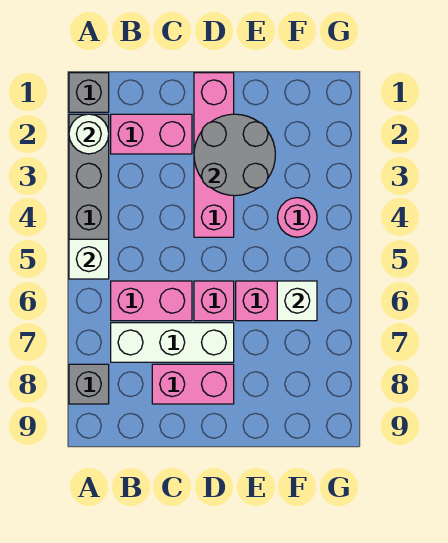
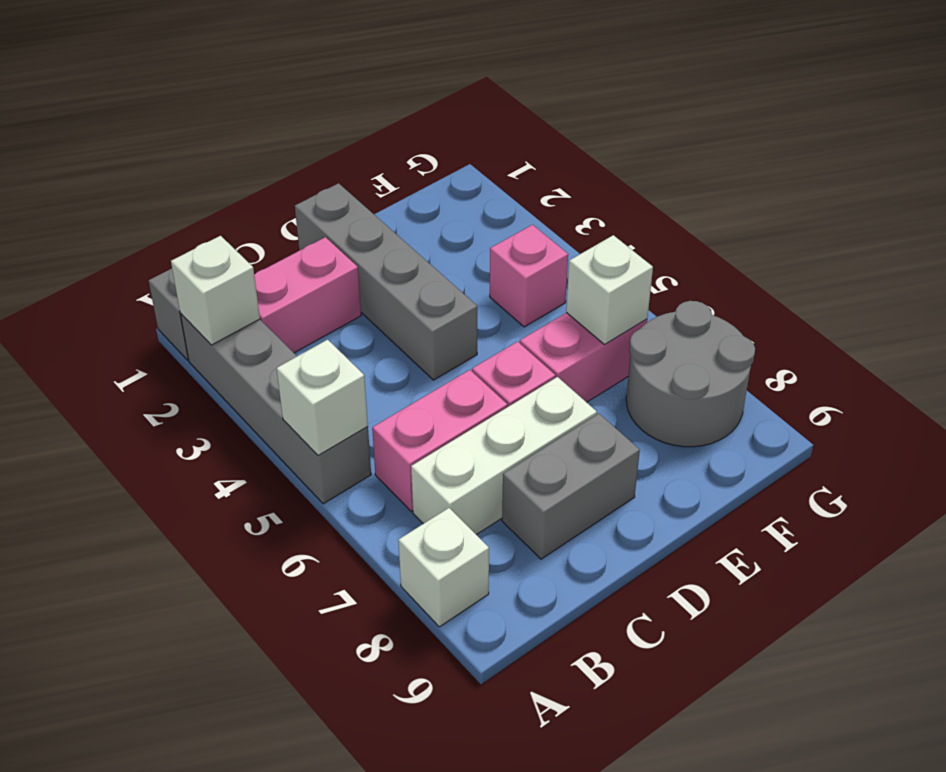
white 1x1 round brick [69,114,109,154] -> white 1x1 brick [171,236,260,345]
grey 1x1 brick [69,364,109,404] -> white 1x1 brick [398,508,489,627]
pink 1x2 brick [152,364,234,404] -> grey 1x2 brick [502,414,640,559]
pink 1x4 brick [194,73,234,237] -> grey 1x4 brick [295,183,477,380]
grey 2x2 round brick [194,114,275,196] -> grey 2x2 round brick moved to [626,301,755,447]
pink 1x1 round brick [278,198,317,237] -> pink 1x1 brick [490,225,568,327]

